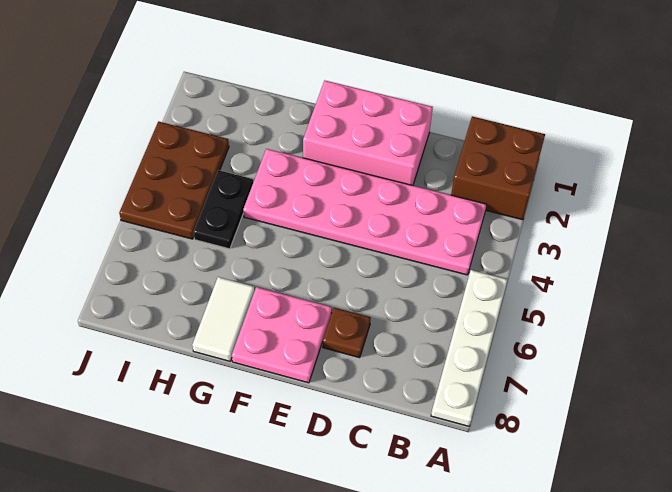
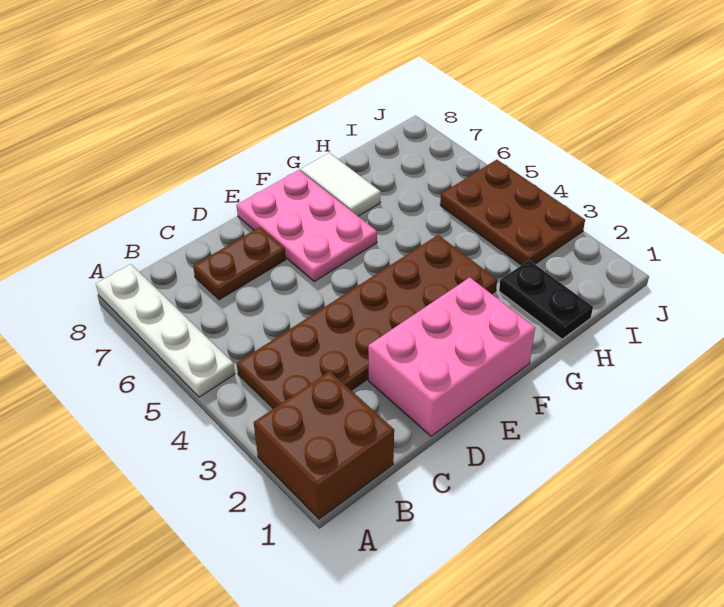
pink 2x6 plate [243,149,487,275] -> brown 2x6 plate [237,235,497,409]
brown 1x1 plate [323,308,371,358] -> brown 1x2 plate [193,227,286,300]
pink 2x2 plate [232,287,332,383] -> pink 2x3 plate [237,170,377,281]
black 1x2 plate [194,170,253,249] -> black 1x2 plate moved to [499,260,593,339]

